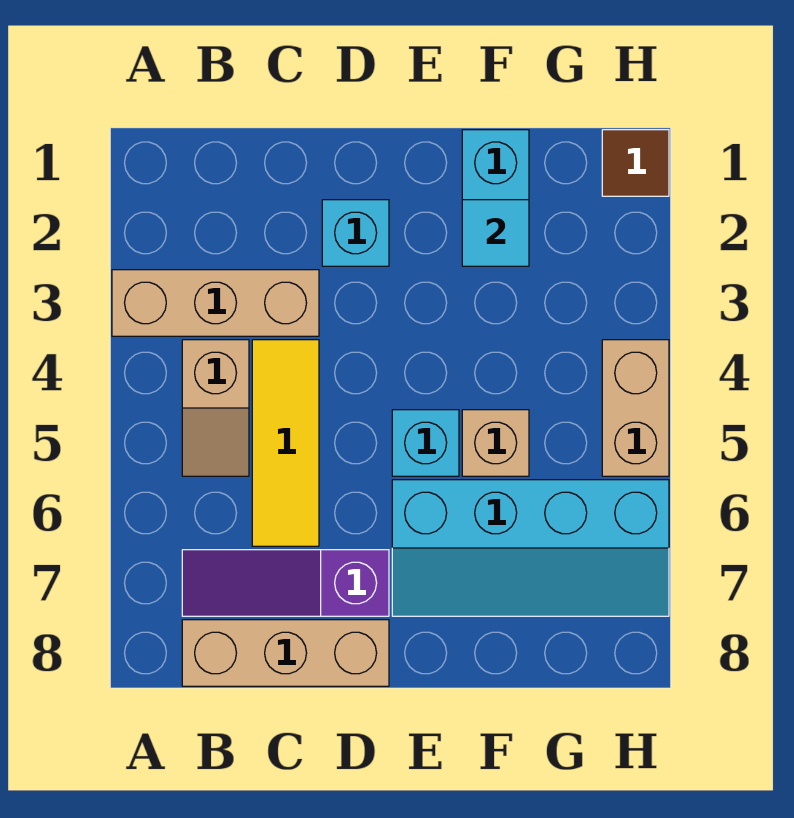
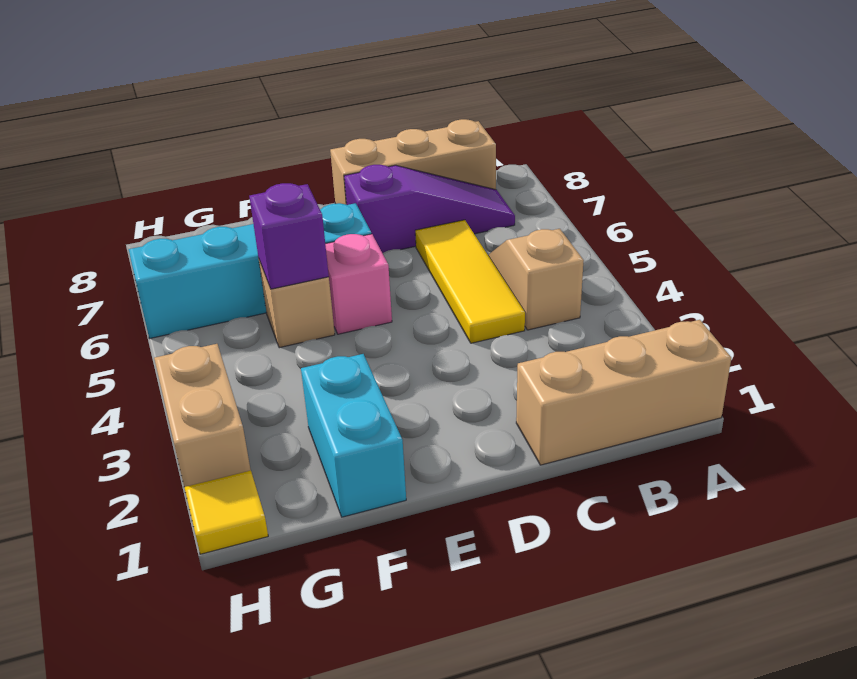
tan 1x3 brick [112,270,319,336] -> tan 1x3 brick moved to [516,320,731,465]
cyan 1x1 brick [322,200,389,266] -> none
cyan 1x1 brick [392,410,459,476] -> pink 1x1 brick [325,234,392,334]
cyan 1x1 tile [462,200,529,266] -> none
none -> purple 1x1 brick [249,183,329,289]
brown 1x1 tile [602,130,669,196] -> yellow 1x1 tile [184,471,268,554]
tan 1x2 brick [602,340,669,476] -> tan 1x2 brick moved to [154,344,251,487]

